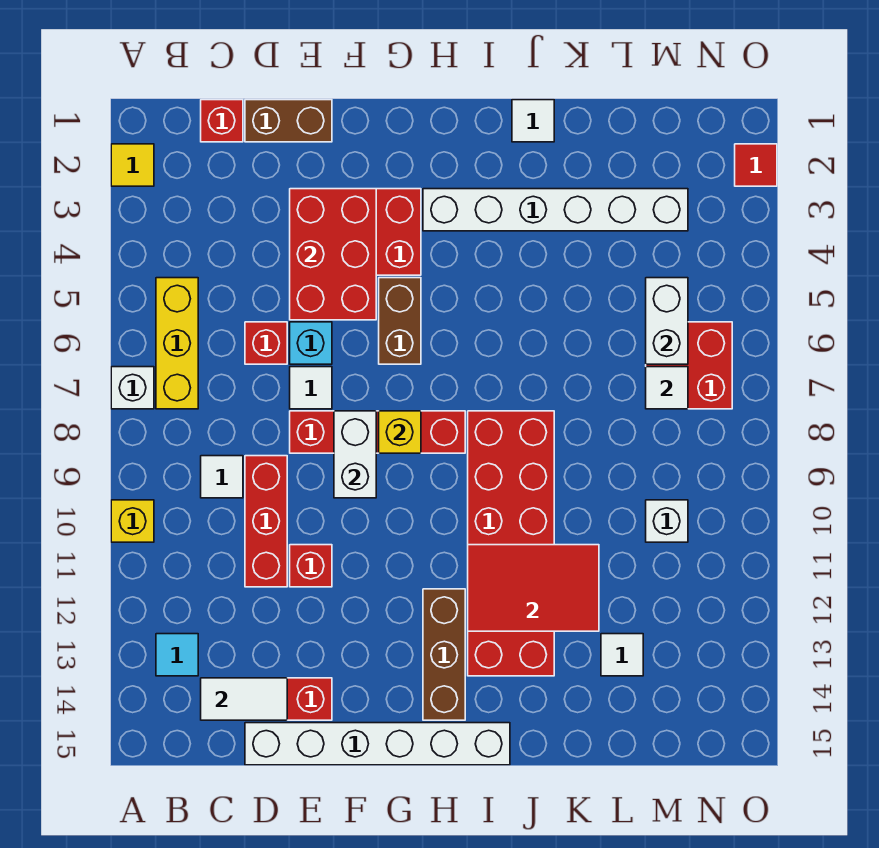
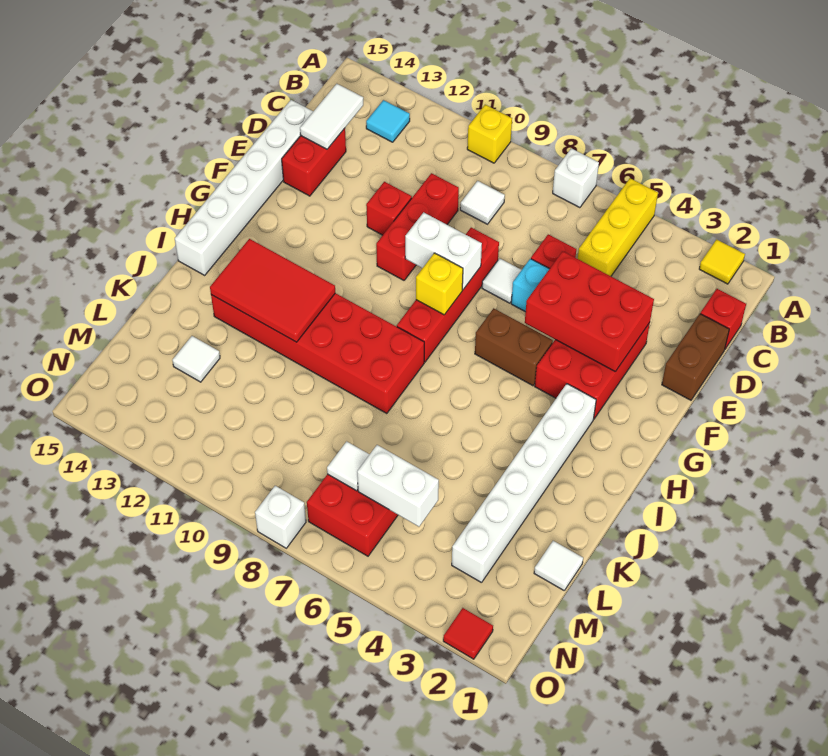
yellow 1x3 brick [156,278,198,409] -> yellow 1x3 brick turned to [578,178,658,276]
red 1x3 brick [245,456,287,587] -> red 1x3 brick turned to [376,173,459,280]
brown 1x3 brick [423,589,465,720] -> none
red 2x3 tile [468,545,599,631] -> red 2x3 tile turned to [210,239,335,342]
white 1x1 tile [512,100,554,142] -> white 1x1 tile moved to [534,541,583,590]
white 1x1 brick [646,500,688,542] -> white 1x1 brick moved to [255,486,306,548]

